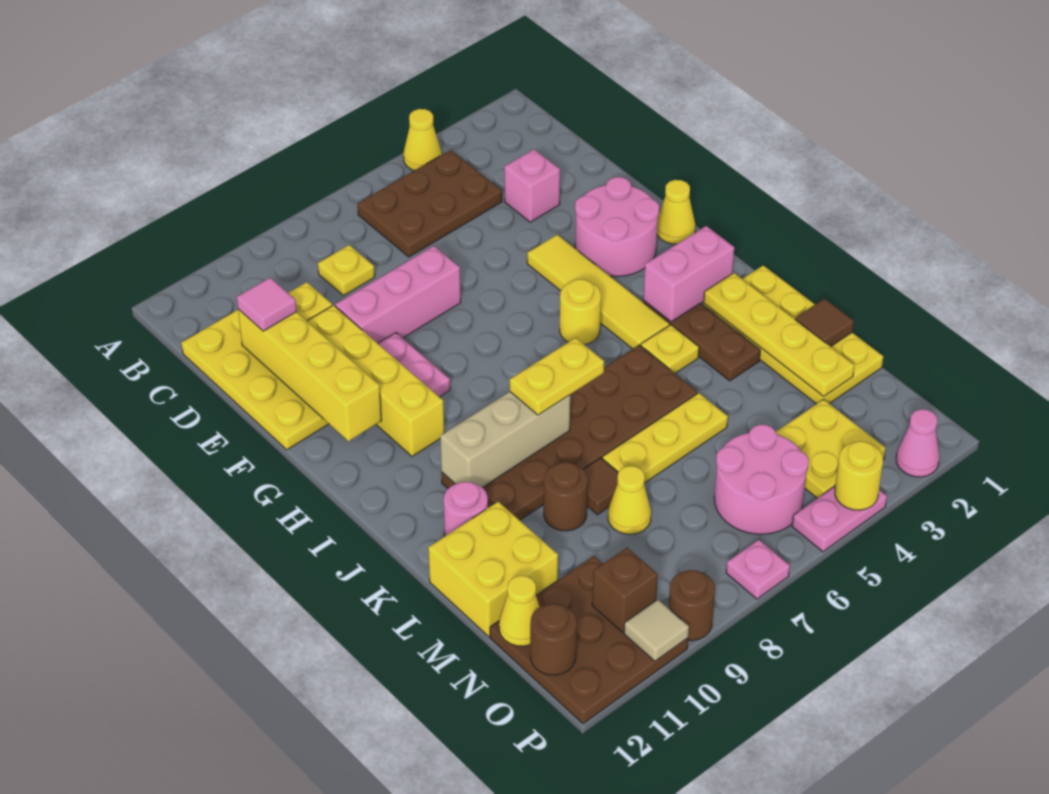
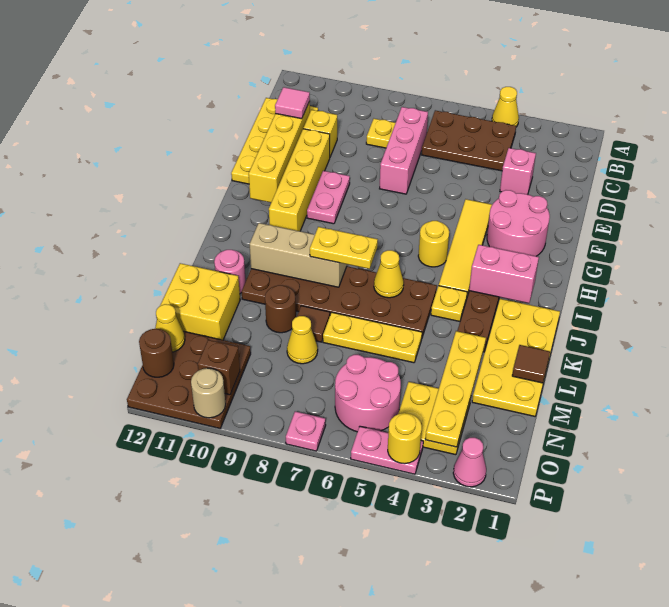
pink 1x3 brick [335,246,461,343] -> pink 1x3 brick turned to [380,107,428,194]
yellow 1x1 cone [657,180,695,244] -> yellow 1x1 cone moved to [374,250,404,298]
yellow 1x4 plate [704,273,855,397] -> yellow 1x4 plate moved to [425,331,486,447]
brown 1x1 round brick [669,570,715,641] -> none
tan 1x1 tile [624,600,689,661] -> tan 1x1 round brick [191,368,226,418]

